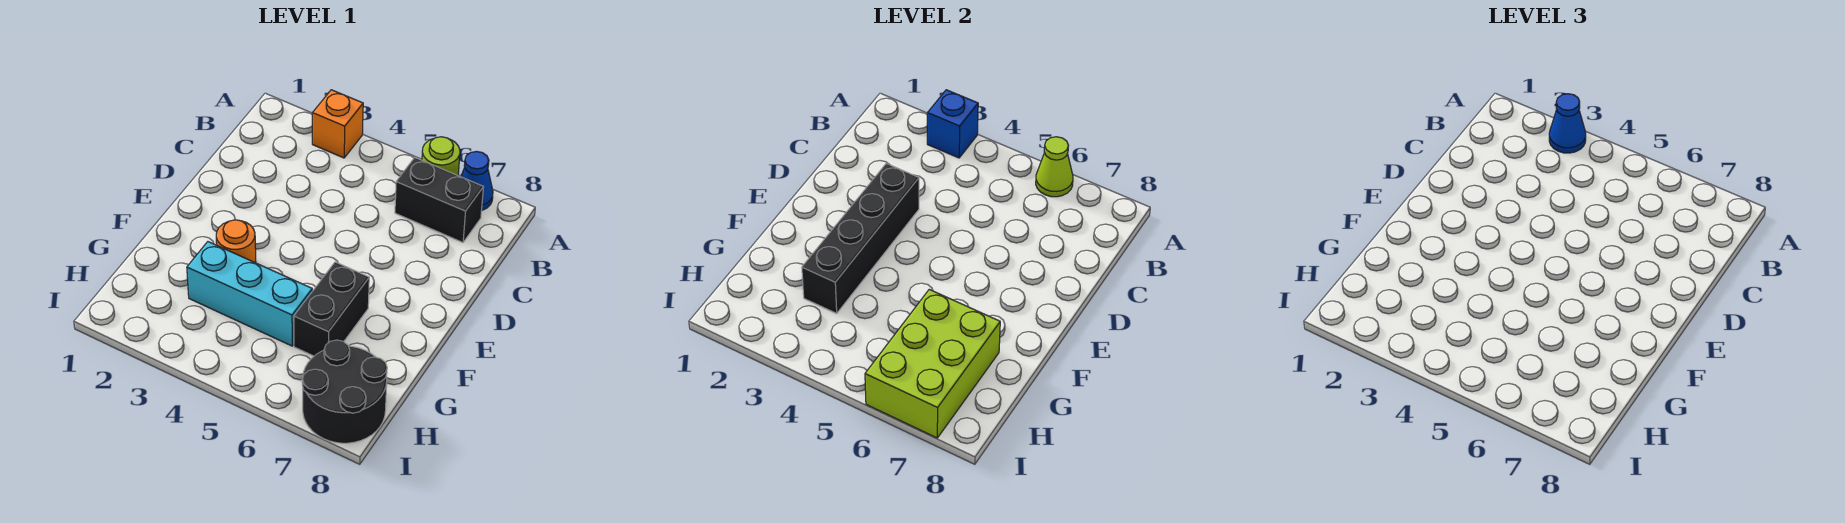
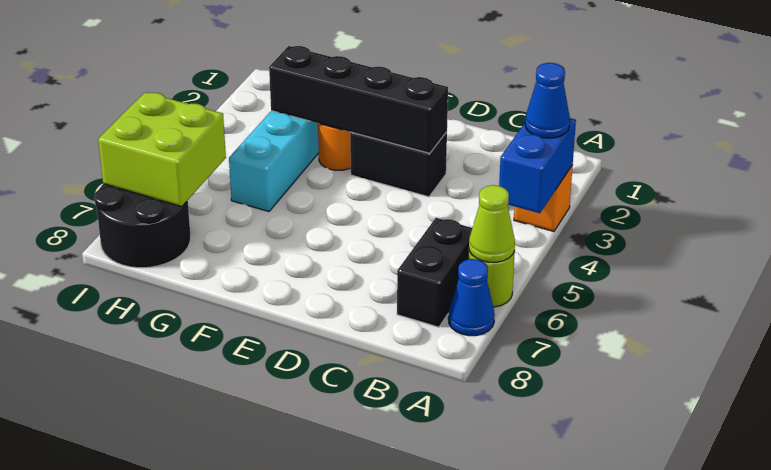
blue 1x1 brick [927,90,978,158] -> blue 1x2 brick [499,118,576,213]
black 1x2 brick [294,262,369,356] -> black 1x2 brick moved to [350,132,447,197]
lime 2x3 brick [865,289,1000,438] -> lime 2x2 brick [98,92,226,207]

